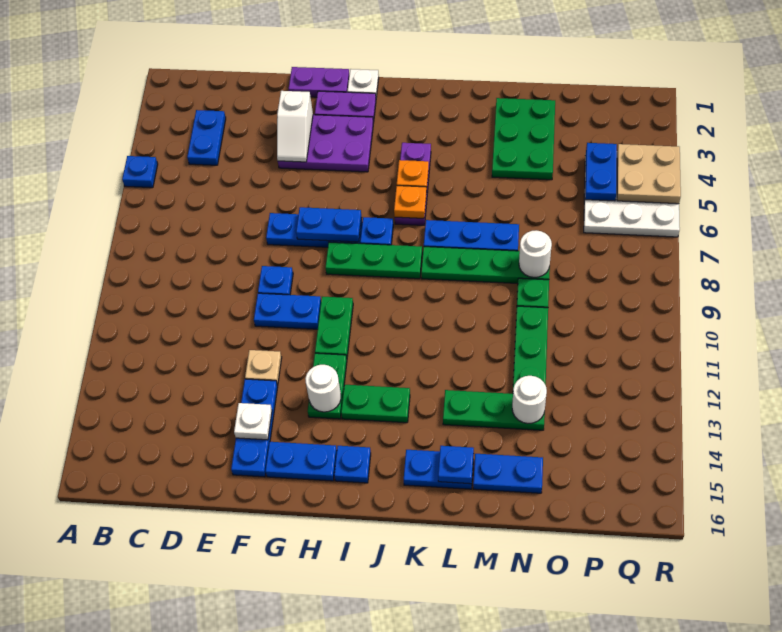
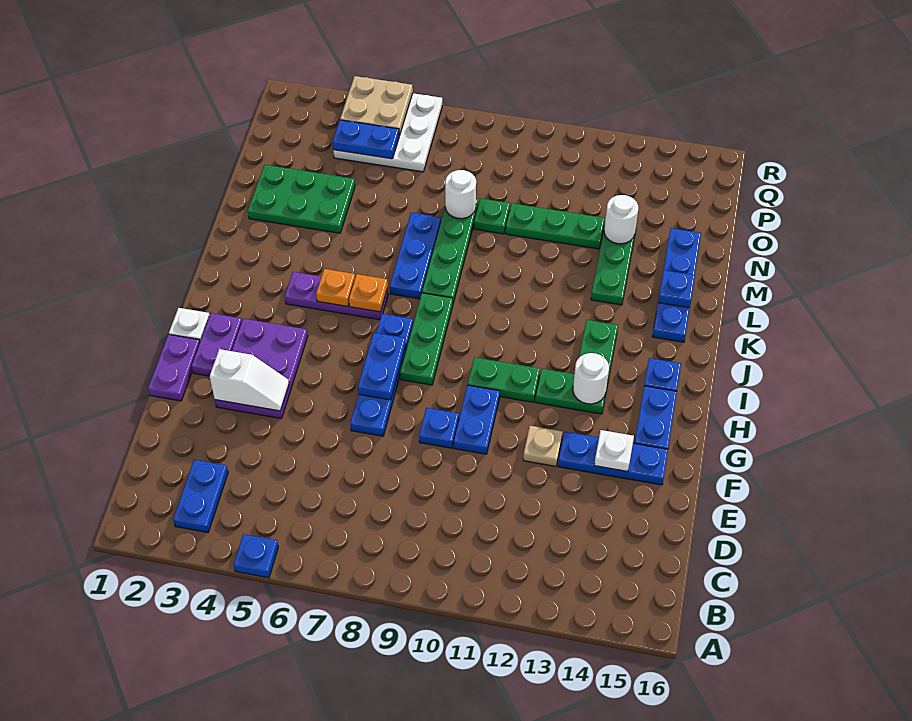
blue 1x2 plate [187,110,226,165] -> blue 1x2 plate turned to [173,460,228,532]

